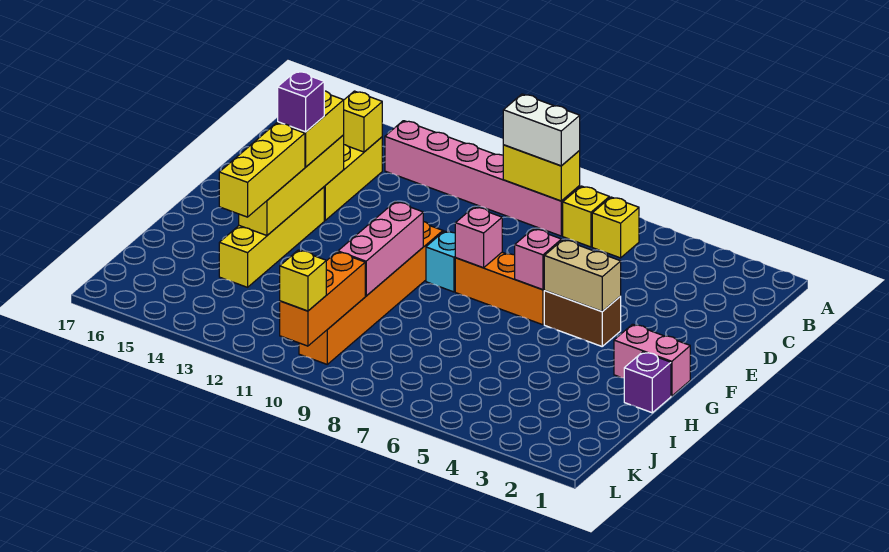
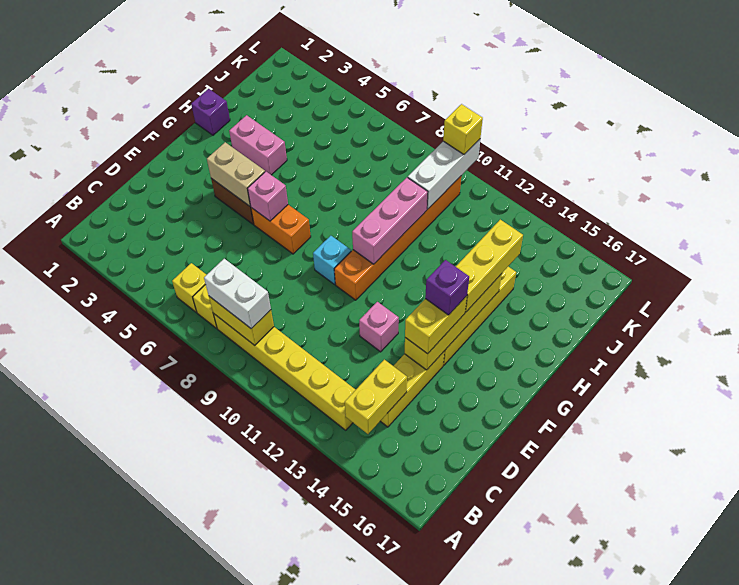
pink 1x6 brick [385,121,580,236] -> yellow 1x6 brick [213,313,356,430]
yellow 1x1 brick [344,91,382,152] -> yellow 1x2 brick [345,360,407,434]
orange 1x3 brick [455,252,545,325] -> orange 1x2 brick [251,205,311,254]
pink 1x1 brick [455,207,502,268] -> pink 1x1 brick moved to [359,302,399,352]
pink 1x2 brick [614,324,690,396] -> pink 1x2 brick moved to [229,115,287,175]
orange 1x3 brick [280,252,365,346] -> white 1x3 brick [408,139,480,209]

